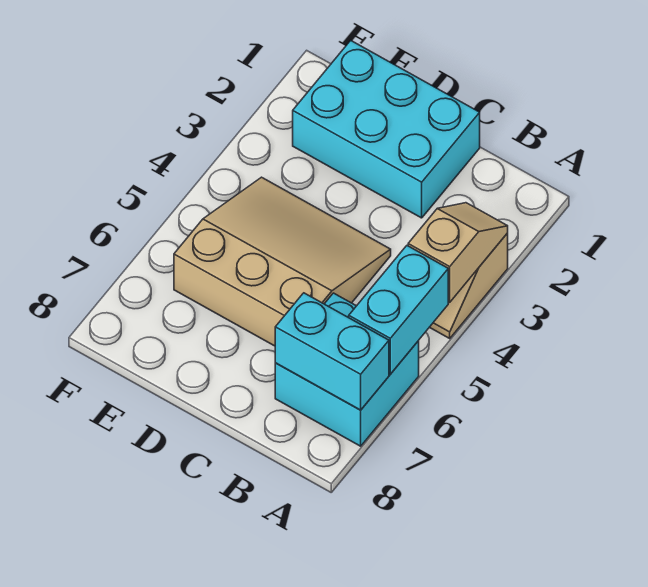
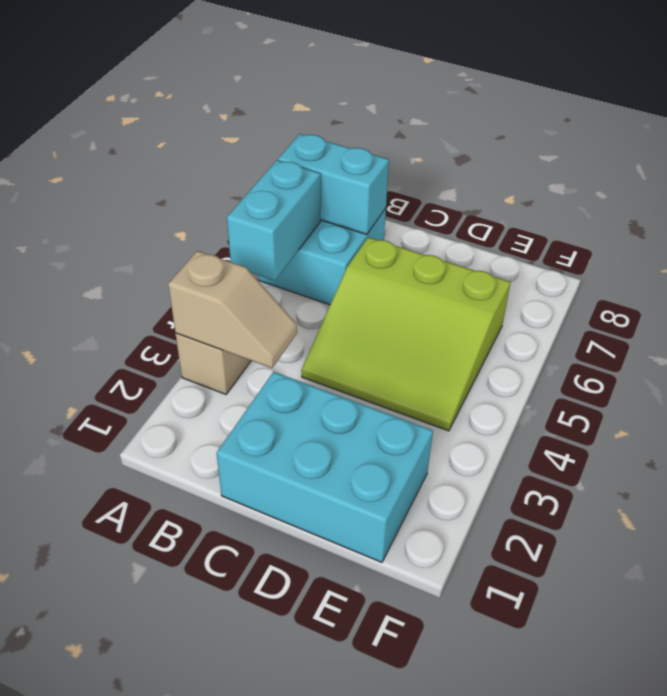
tan 1x2 slope [408,203,508,302] -> tan 1x2 slope turned to [168,251,297,368]
tan 3x3 slope [174,177,391,346] -> lime 3x3 slope [301,237,511,431]

